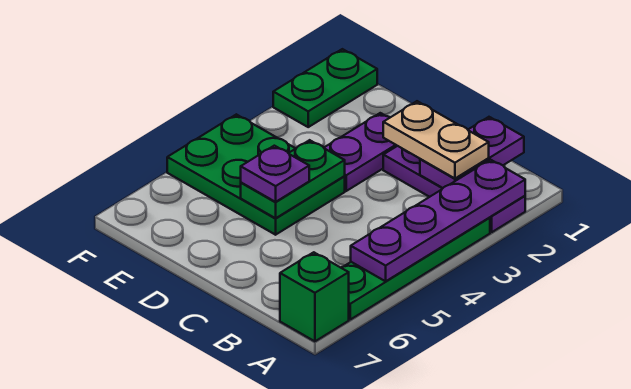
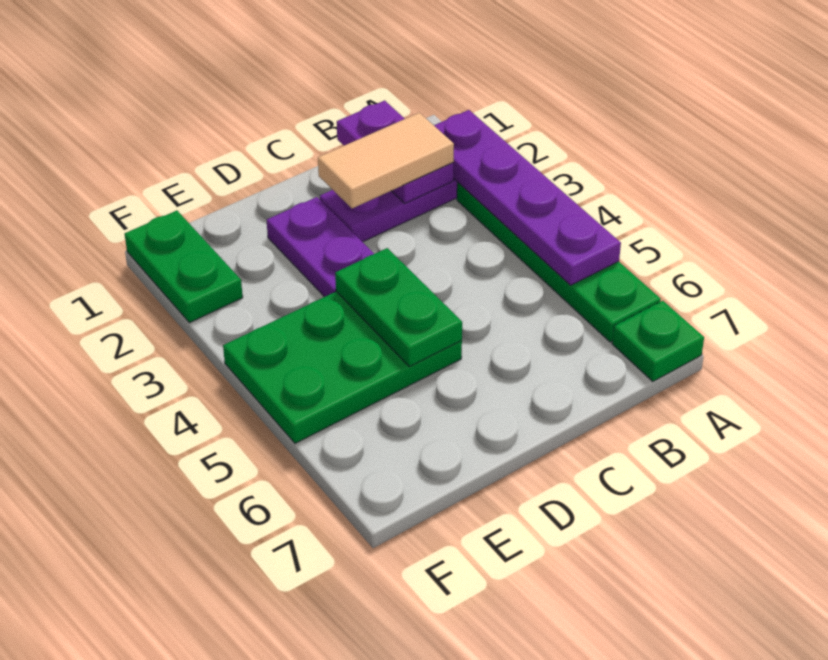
green 1x1 brick [280,252,349,341] -> green 1x1 plate [612,301,704,381]
tan 1x2 plate [383,101,489,178] -> tan 1x2 tile [318,113,454,208]
purple 1x1 plate [241,146,309,202] -> none

